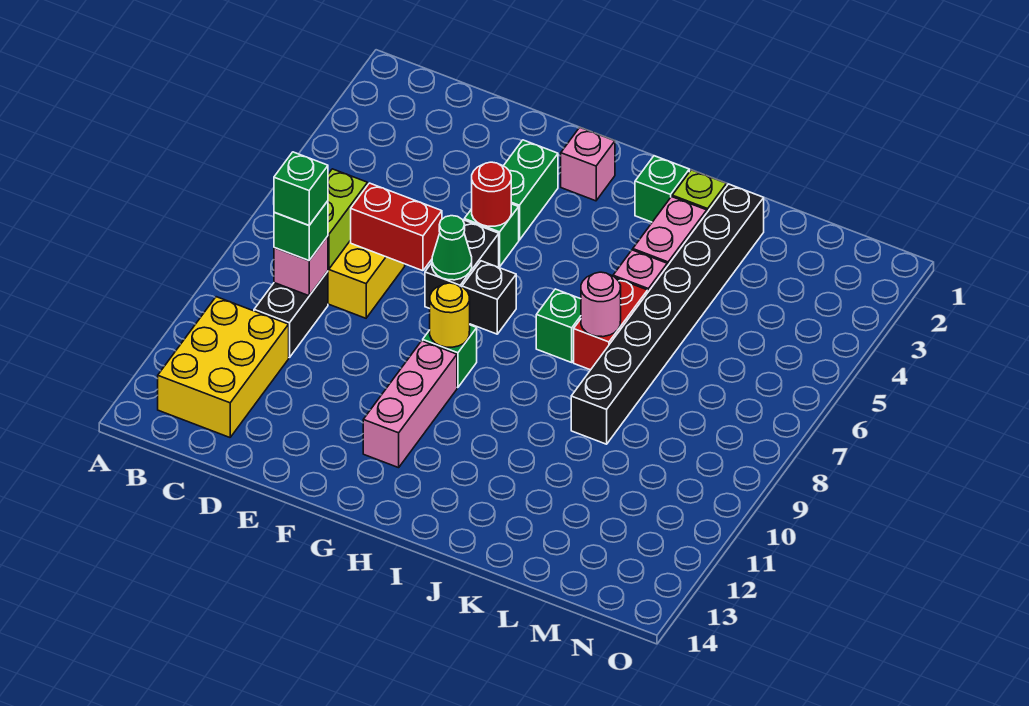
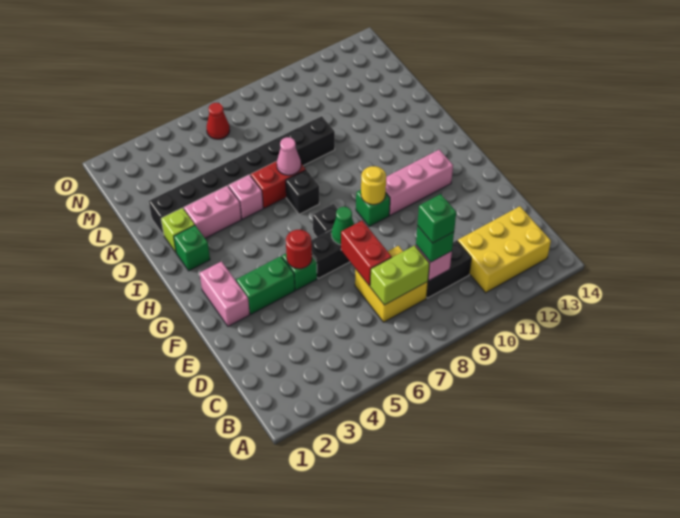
pink 1x1 brick [561,127,615,201] -> pink 1x2 brick [200,262,250,326]
green 1x1 brick [536,289,581,362] -> black 1x1 brick [286,170,319,214]
pink 1x1 round brick [581,272,621,337] -> pink 1x1 cone [277,137,301,175]
none -> red 1x1 cone [207,103,230,139]

